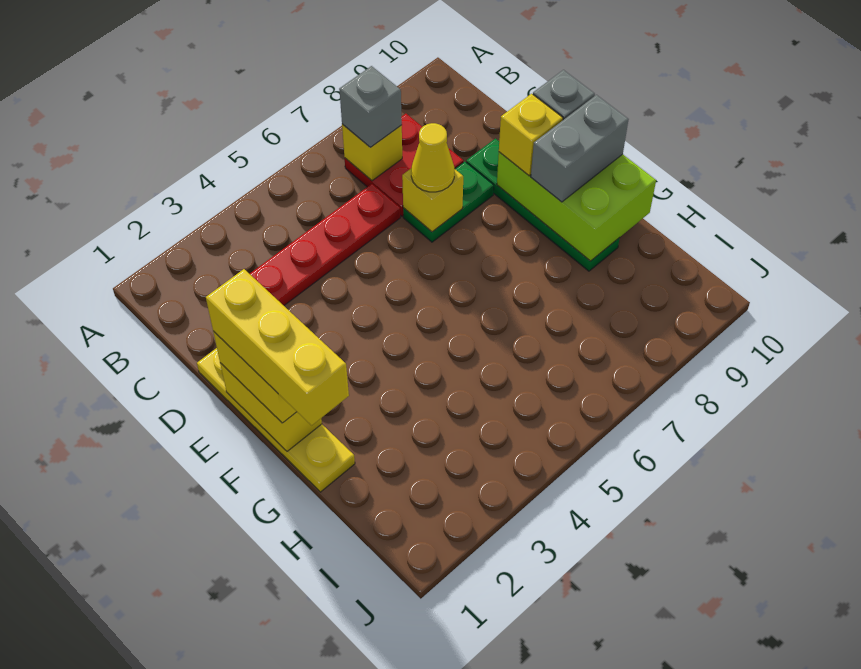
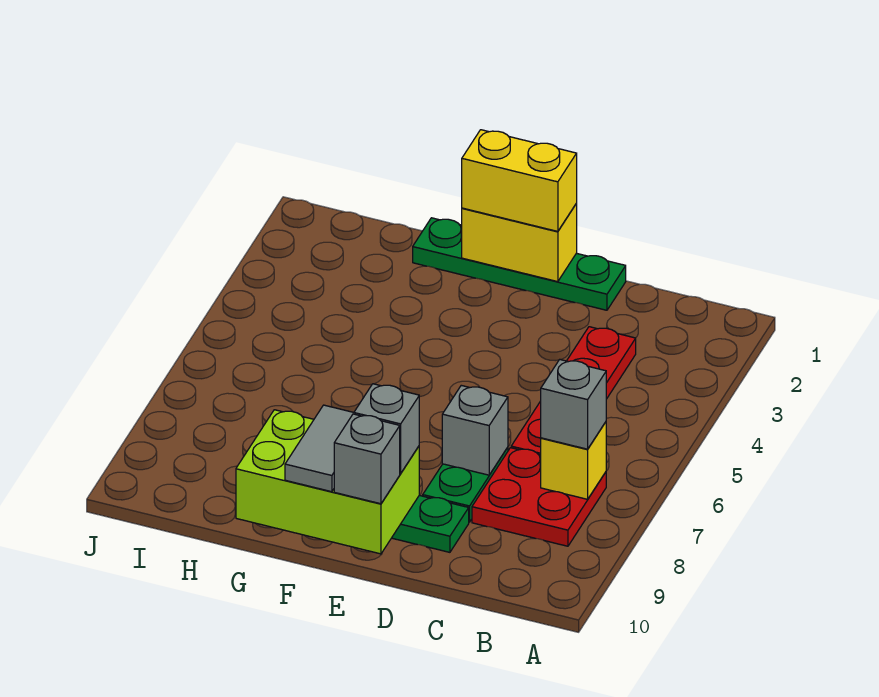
yellow 1x4 plate [197,348,355,492] -> green 1x4 plate [413,218,626,310]
yellow 1x1 brick [402,169,463,232] -> grey 1x1 brick [442,385,508,475]
yellow 1x1 cone [411,123,454,192] -> none
yellow 1x3 brick [206,269,349,425] -> none
yellow 1x1 brick [499,94,563,176] -> grey 1x1 brick [354,384,419,473]
grey 1x2 brick [531,95,629,202] -> grey 1x2 tile [285,405,354,492]

